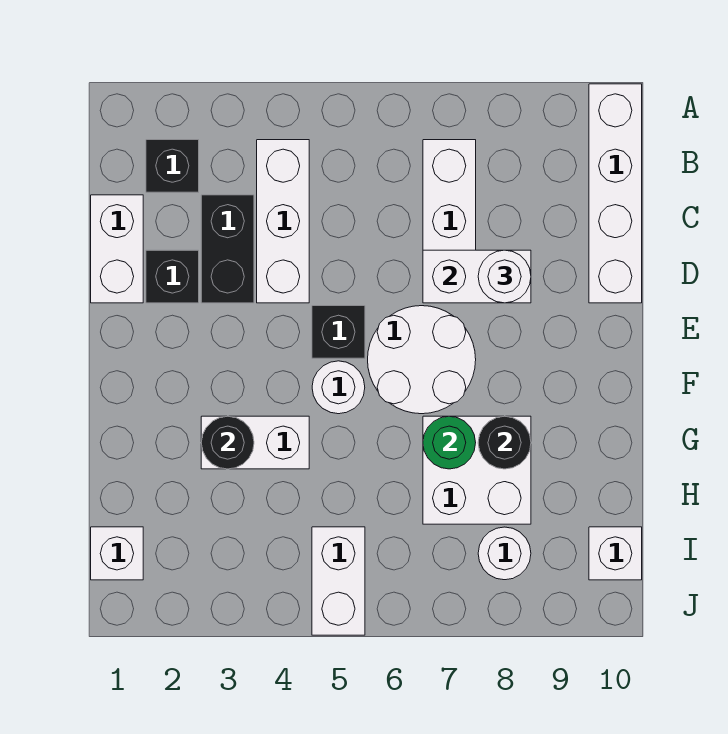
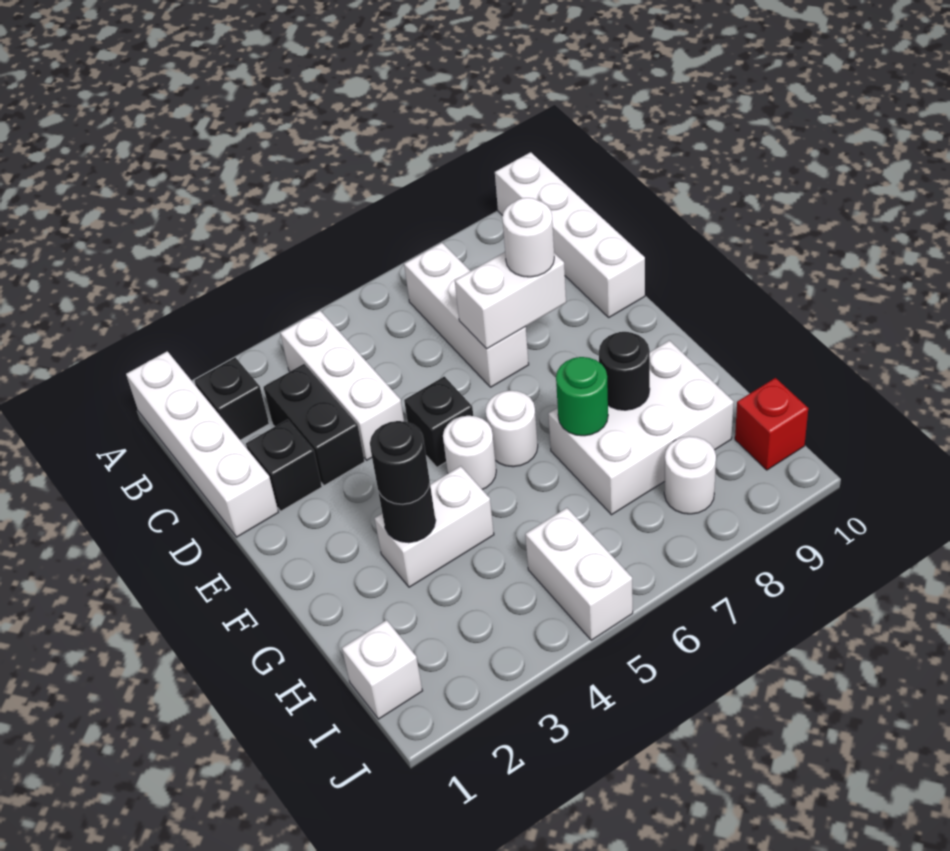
white 1x2 brick [91,195,143,303] -> white 1x4 brick [126,351,278,537]
white 2x2 round brick [368,306,476,414] -> white 1x1 round brick [486,391,538,467]
none -> black 1x1 round brick [370,421,430,504]
white 2x2 brick [423,416,531,524] -> white 2x3 brick [548,341,734,515]
white 1x1 brick [589,527,642,580] -> red 1x1 brick [735,378,808,470]

